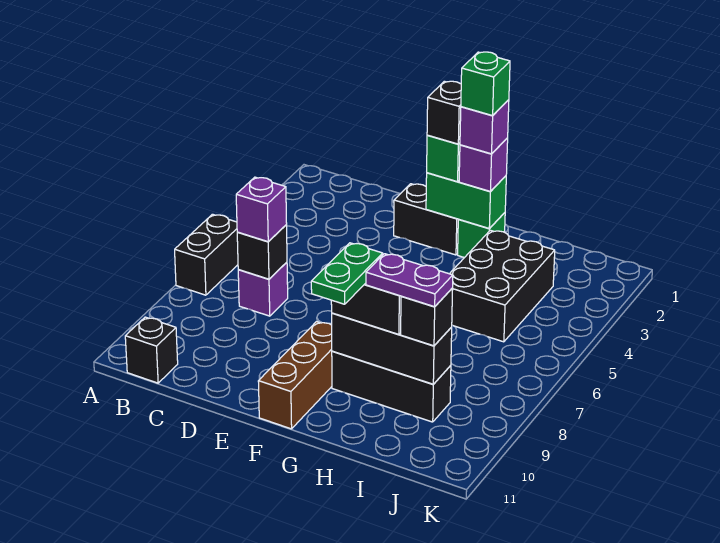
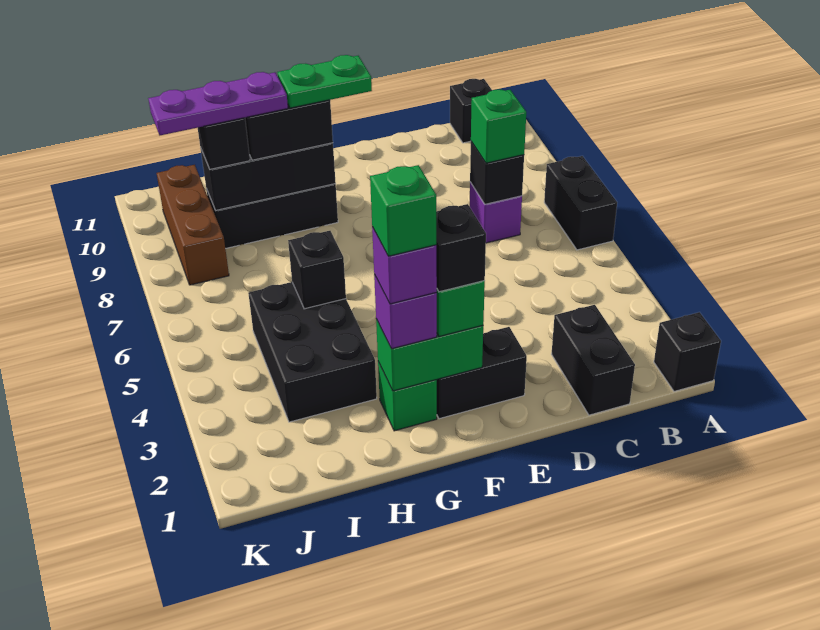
none -> black 1x1 brick [654,312,721,391]
none -> black 1x2 brick [552,305,635,415]
purple 1x1 brick [236,177,287,242] -> green 1x1 brick [471,90,526,163]
brown 1x3 brick [258,322,332,429] -> brown 1x3 brick moved to [157,165,229,285]
green 1x2 plate [311,243,383,304] -> green 1x2 plate turned to [278,55,372,108]
none -> black 1x1 brick [288,231,346,309]
purple 1x2 plate [366,254,453,307] -> purple 1x3 plate [148,72,288,135]

